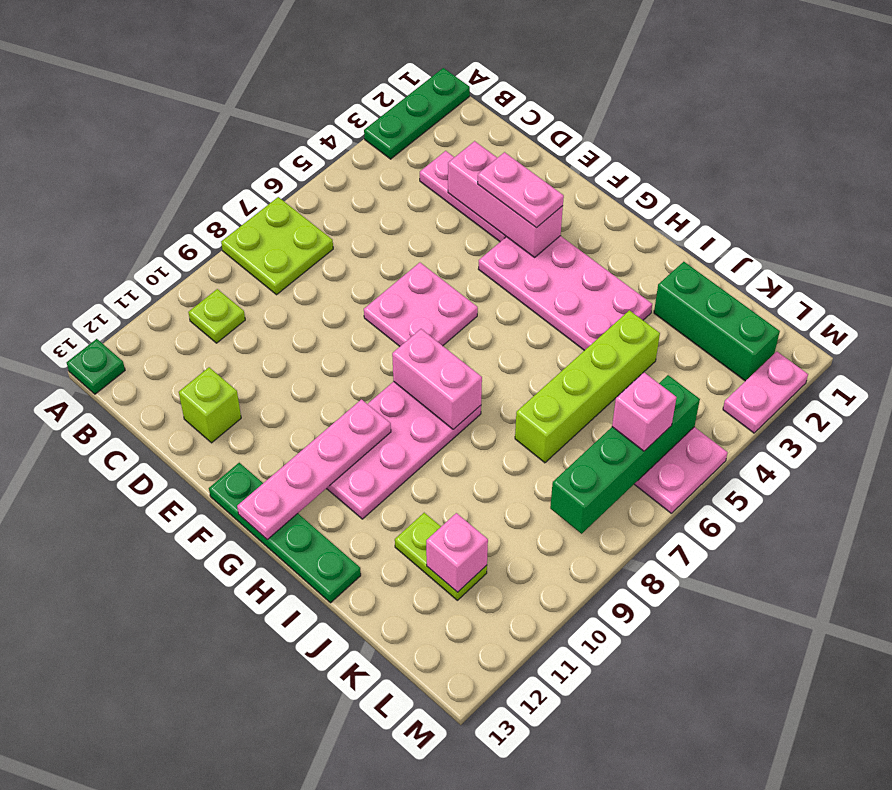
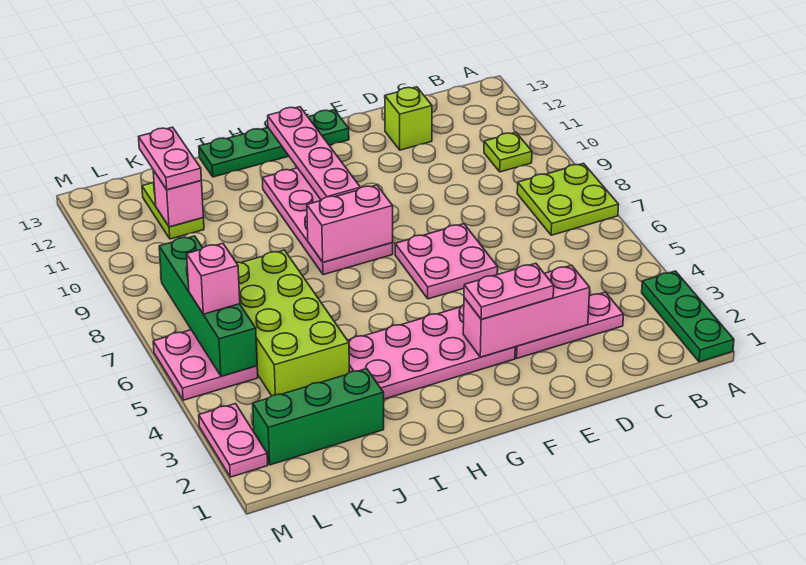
green 1x1 plate [67,339,125,394] -> none
lime 1x4 brick [515,310,660,463] -> lime 2x4 brick [237,250,349,396]
lime 1x2 plate [395,513,487,600] -> lime 1x2 plate turned to [142,182,204,239]
none -> pink 1x2 plate [139,127,201,190]

